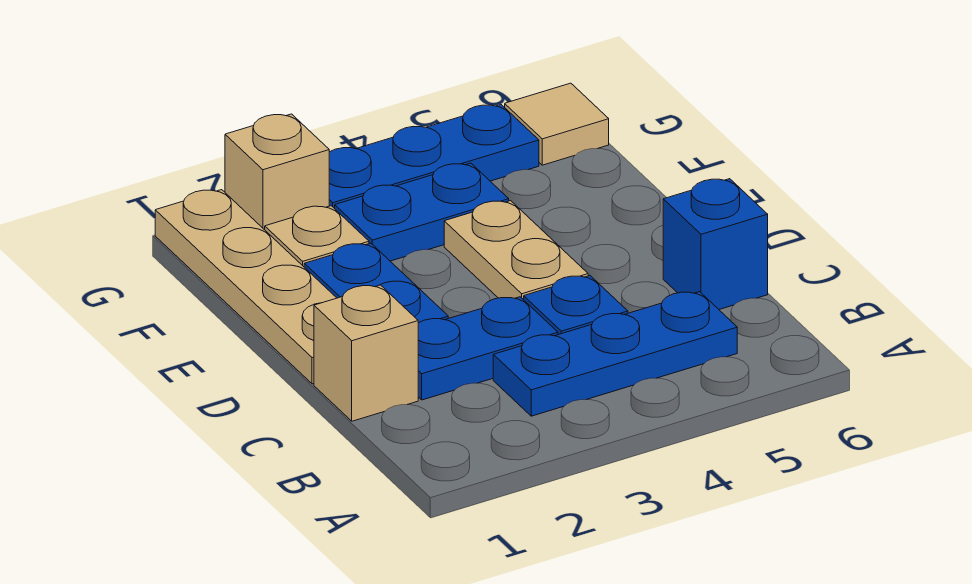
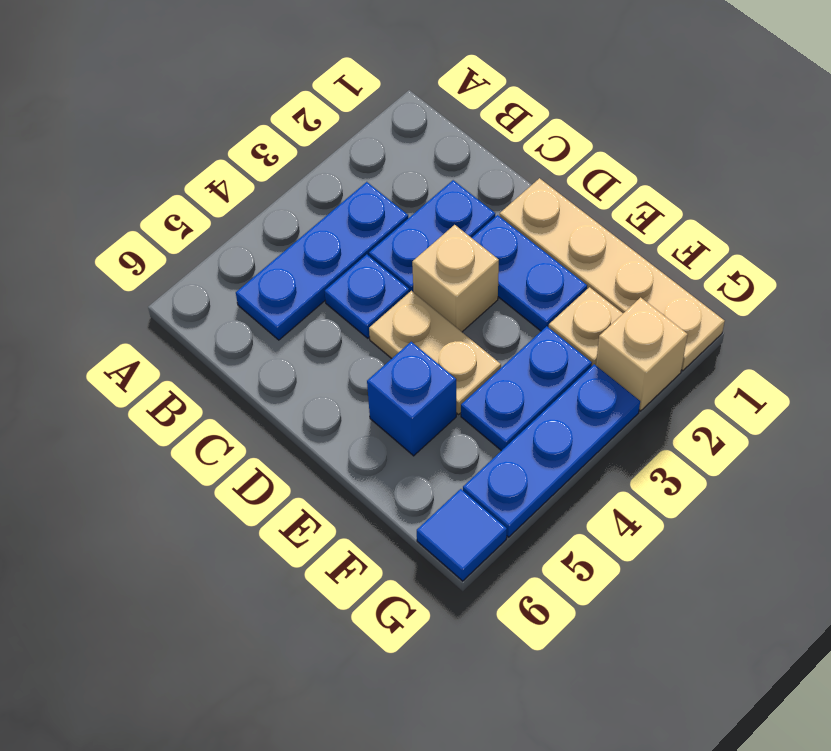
tan 1x1 brick [314,285,418,421] -> tan 1x1 brick moved to [412,225,499,332]
blue 1x1 brick [663,179,768,309] -> blue 1x1 brick moved to [367,342,456,456]
tan 1x1 tile [505,83,609,165] -> blue 1x1 tile [417,489,507,581]

